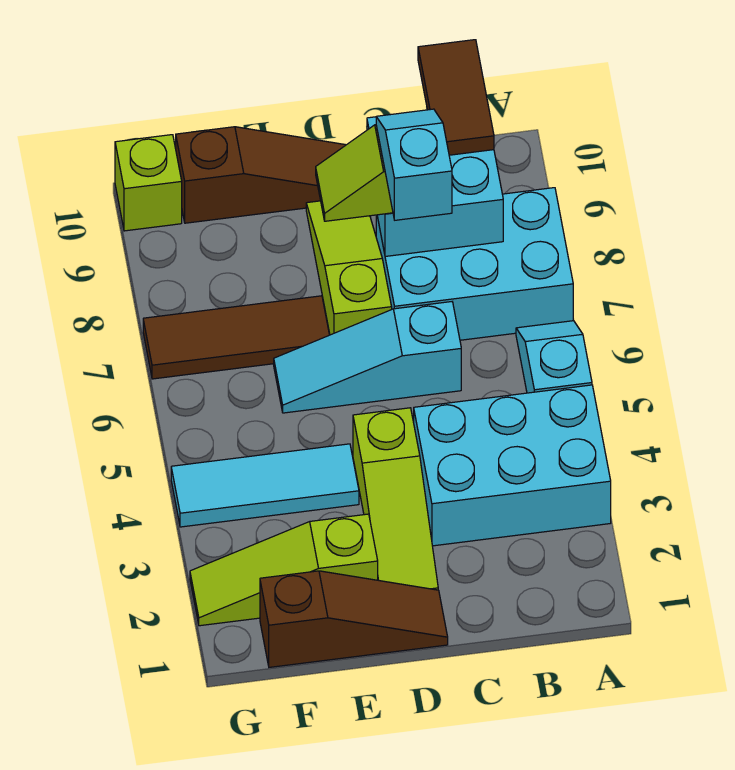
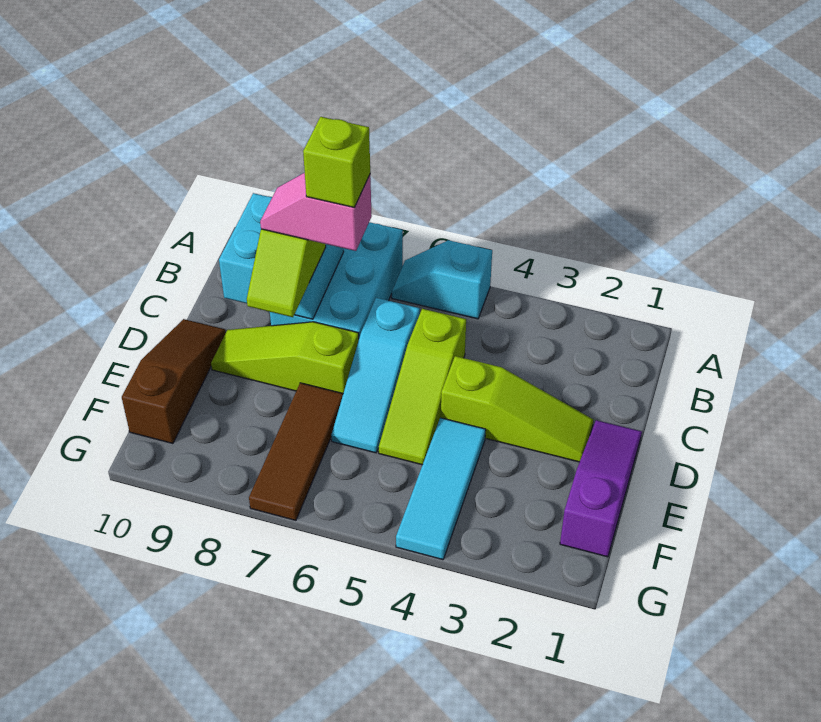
cyan 2x3 brick [414,385,611,546] -> none
brown 1x2 tile [418,40,494,155] -> none
cyan 1x2 slope [376,109,452,220] -> pink 1x2 slope [260,172,372,251]
brown 1x3 slope [260,571,448,667] -> purple 1x3 slope [560,420,642,557]
lime 1x3 slope [190,514,378,626] -> lime 1x3 slope moved to [379,309,466,465]
lime 1x1 brick [115,135,182,231] -> lime 1x1 brick moved to [303,117,370,207]

